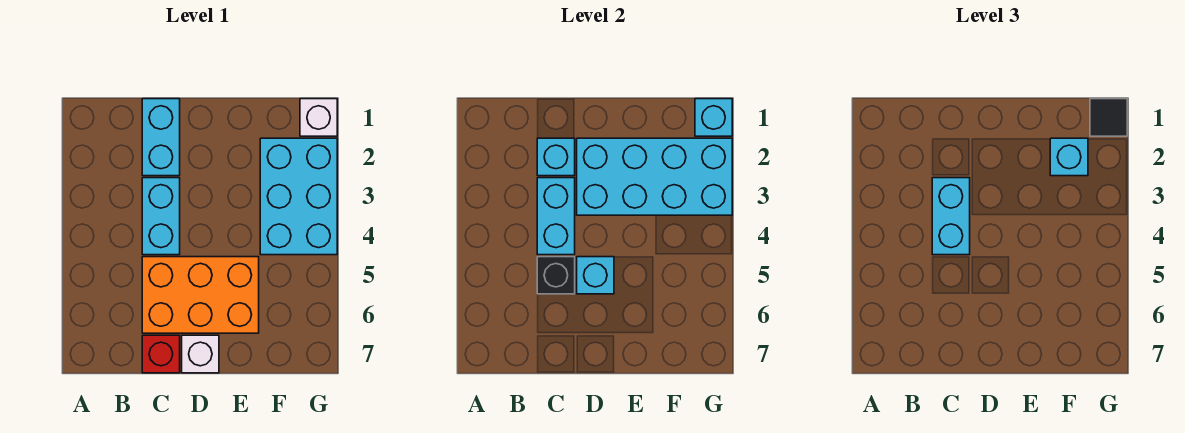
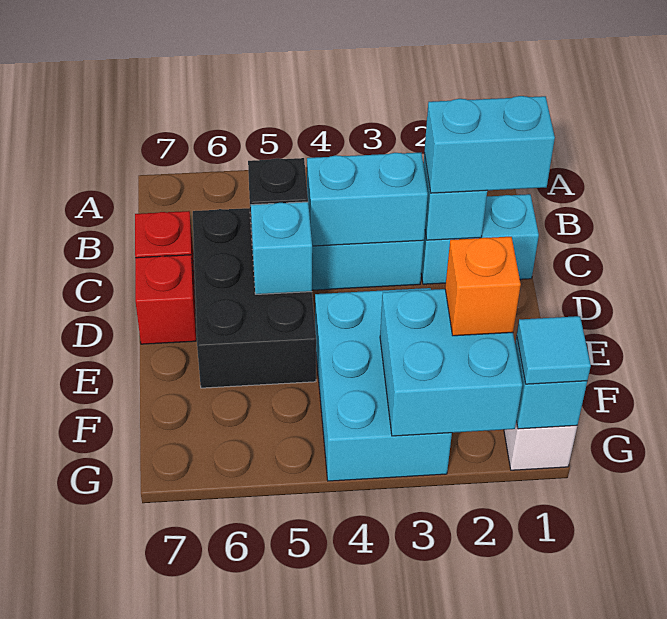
cyan 1x2 brick [932,178,970,255] -> cyan 1x2 brick moved to [424,96,555,193]
orange 2x3 brick [142,257,259,333] -> black 2x3 brick [193,208,316,388]
cyan 2x4 brick [577,138,732,215] -> cyan 2x2 brick [380,289,522,436]
white 1x1 brick [182,335,219,373] -> red 1x1 brick [135,255,196,344]
cyan 2x3 brick [260,138,337,255] -> cyan 2x3 brick turned to [315,288,452,481]
cyan 1x1 brick [1050,138,1088,176] -> orange 1x1 brick [445,237,521,336]
black 1x1 tile [1090,99,1127,136] -> cyan 1x1 tile [517,316,591,384]

